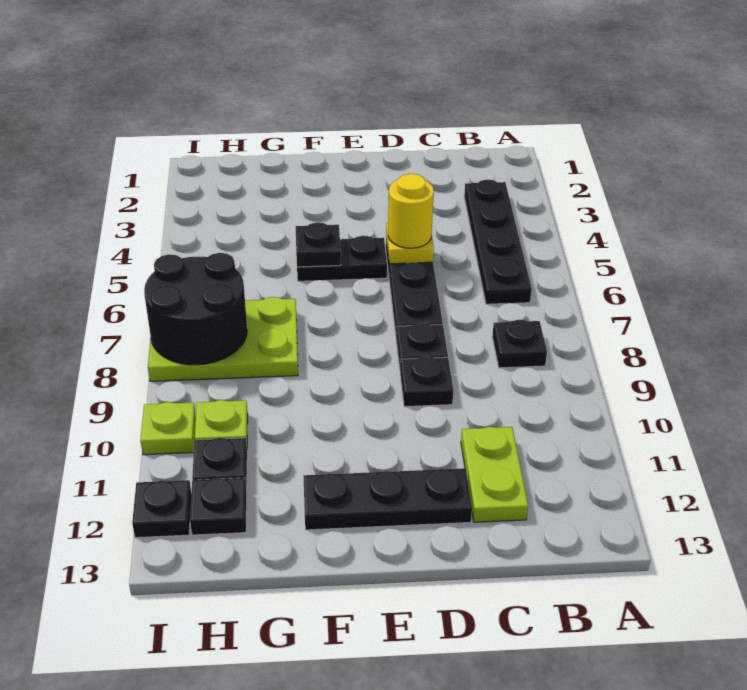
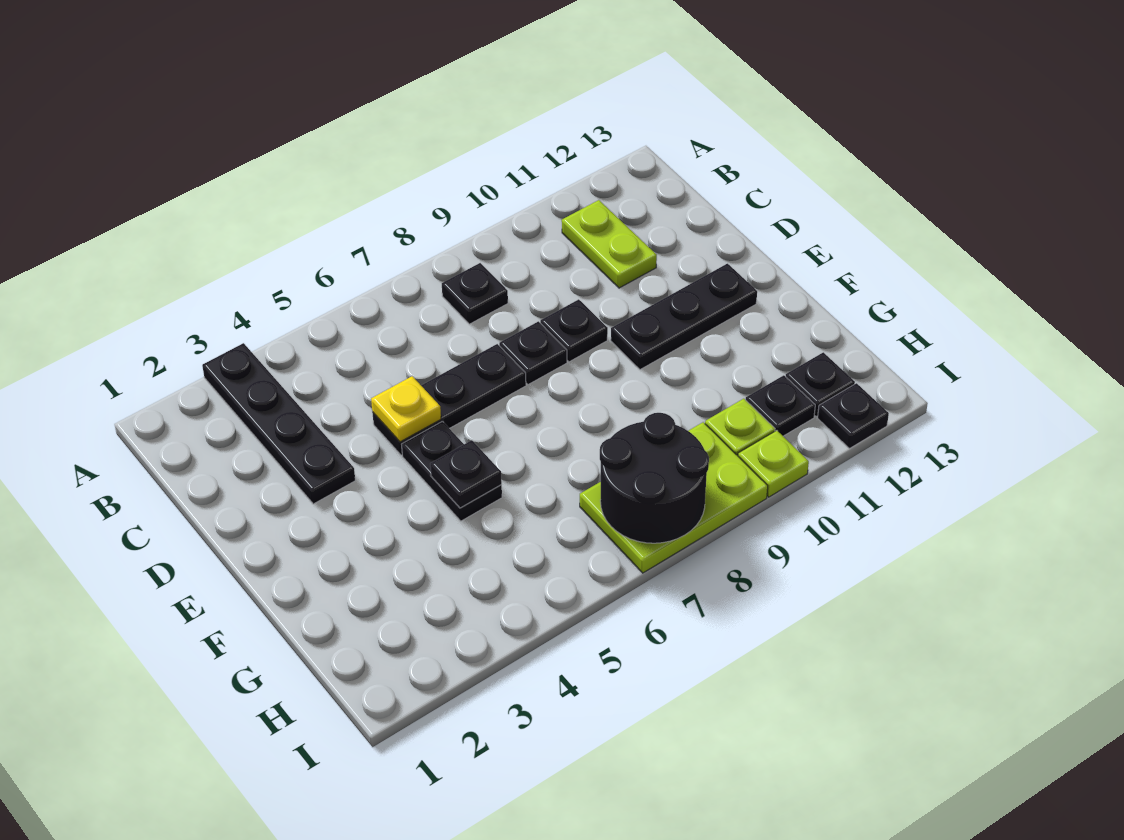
black 1x4 plate [464,180,532,304] -> black 1x4 plate turned to [202,343,355,504]
lime 1x2 plate [461,427,528,522] -> lime 1x2 plate turned to [562,200,657,288]
yellow 1x1 round brick [388,174,434,248] -> none
black 1x3 plate [304,468,472,530] -> black 1x3 plate turned to [611,264,757,370]
lime 2x3 plate [148,297,298,381] -> lime 2x3 plate turned to [580,422,768,573]

